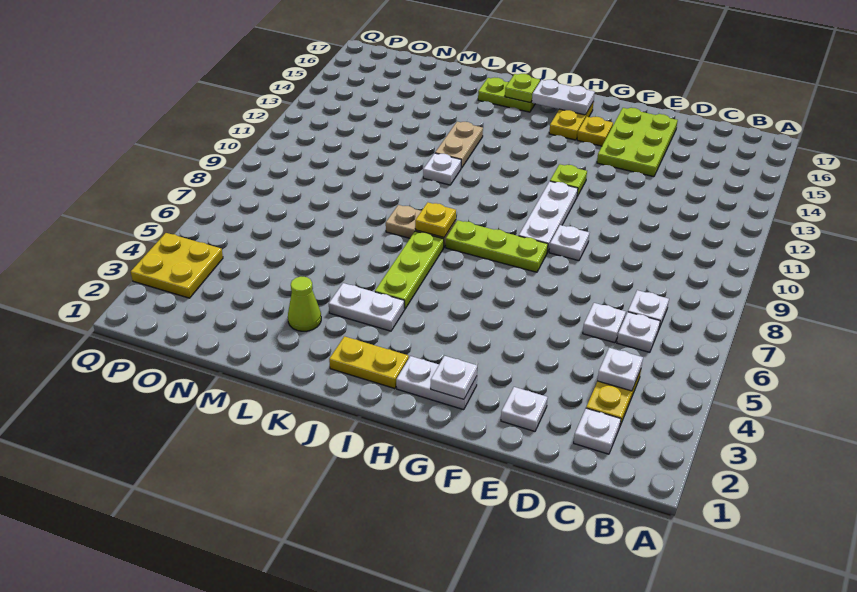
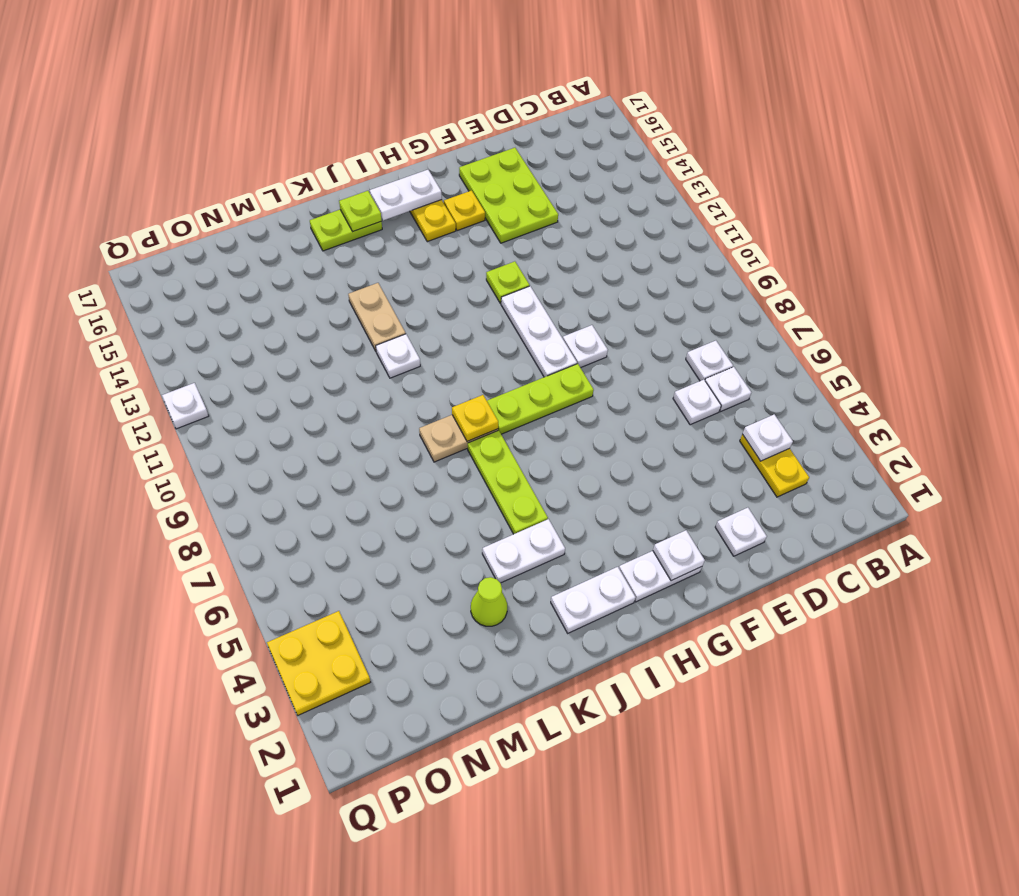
white 1x1 plate [574,408,621,454] -> white 1x1 plate moved to [162,383,209,429]
yellow 1x2 plate [329,336,409,389] -> white 1x2 plate [551,567,635,633]

